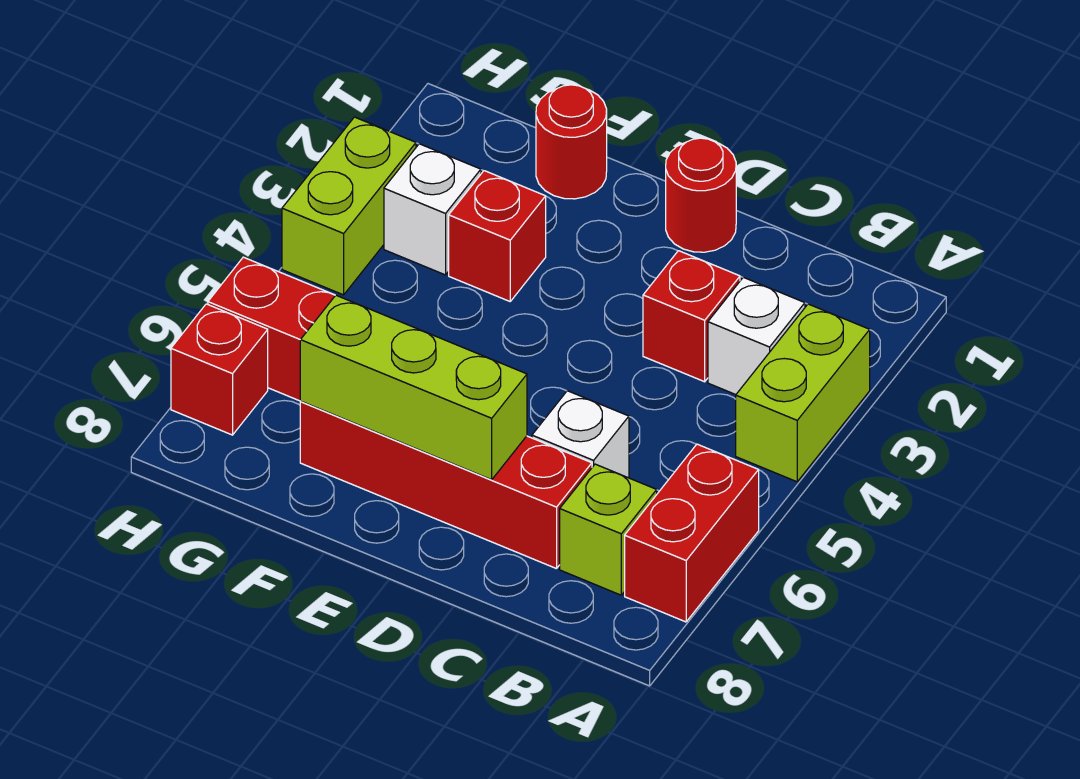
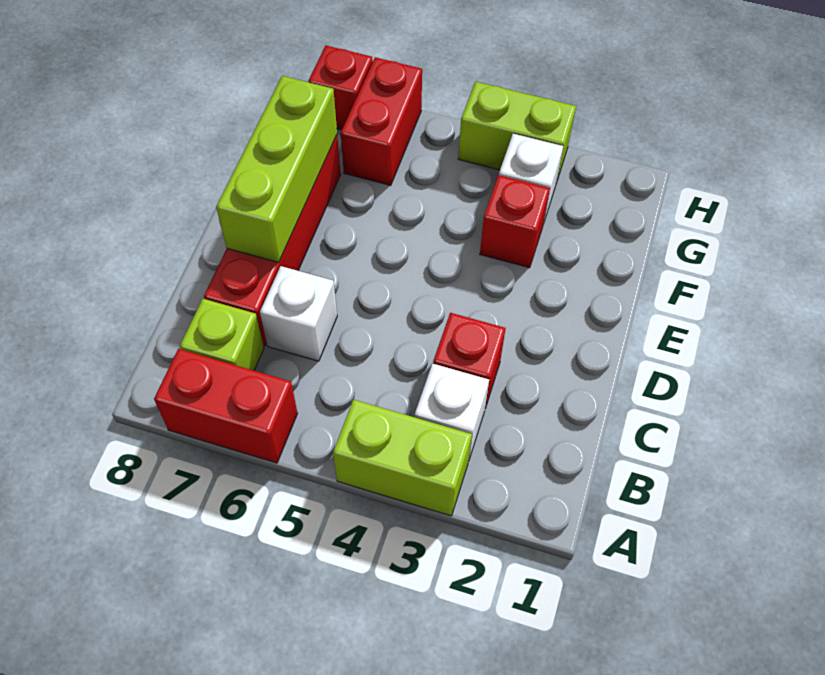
red 1x1 round brick [666,138,736,252] -> none
red 1x1 round brick [536,85,607,199] -> none

